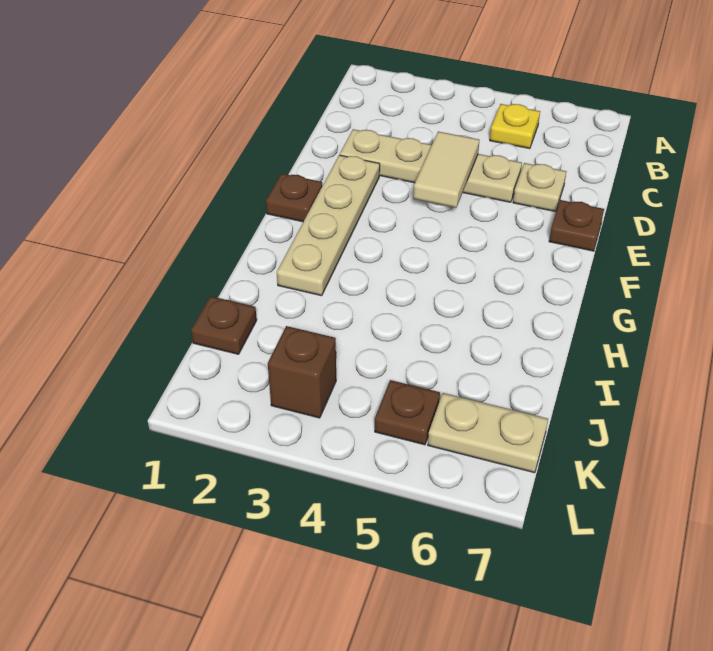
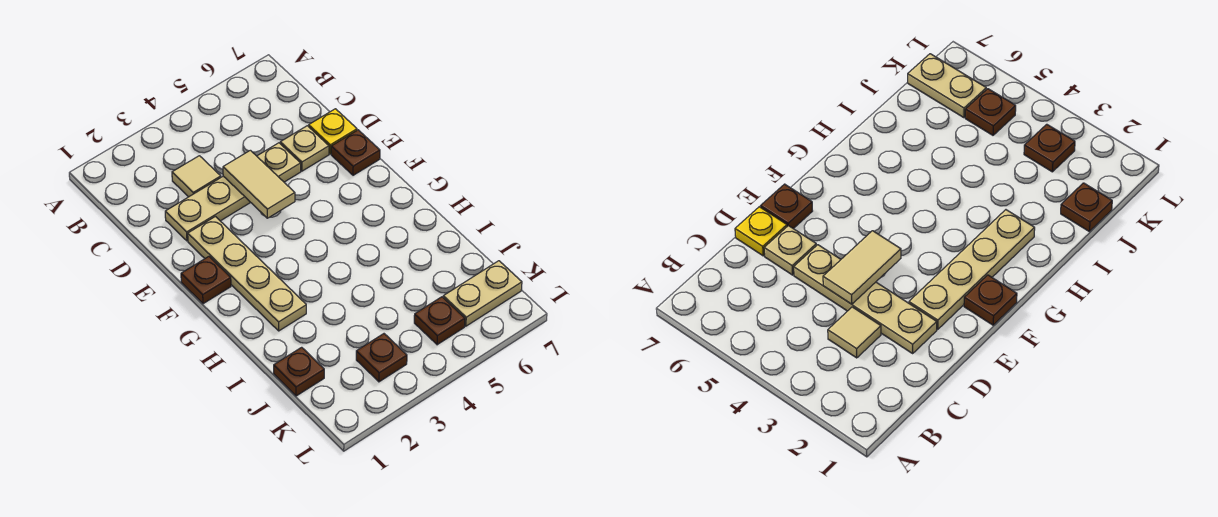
yellow 1x1 plate [490,104,540,149] -> yellow 1x1 plate moved to [309,109,357,154]
none -> tan 1x1 tile [172,156,221,197]
brown 1x1 brick [268,326,336,418] -> brown 1x1 plate [356,334,407,382]

